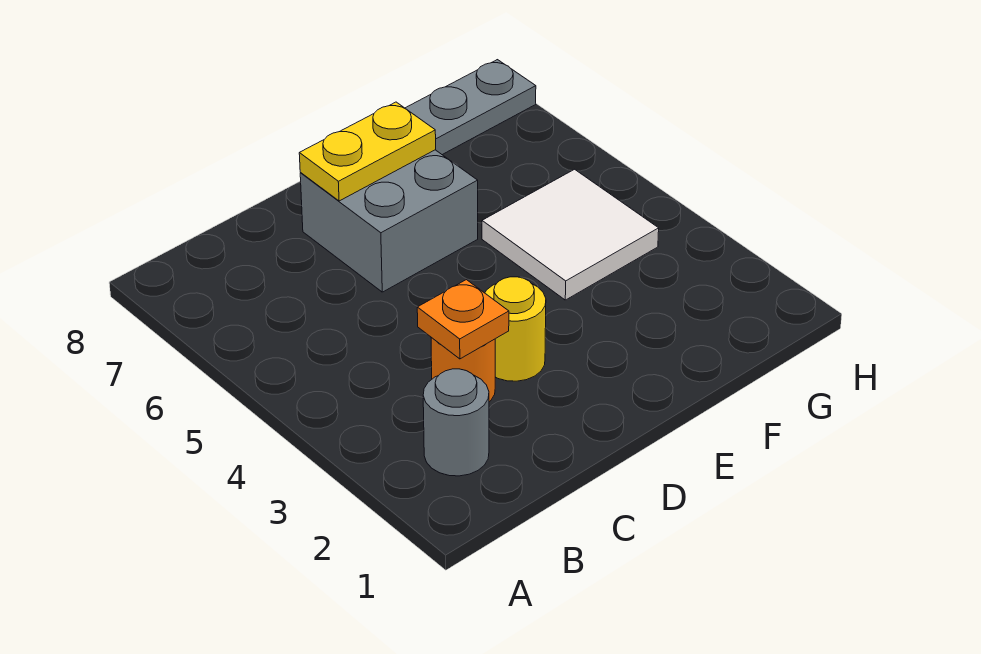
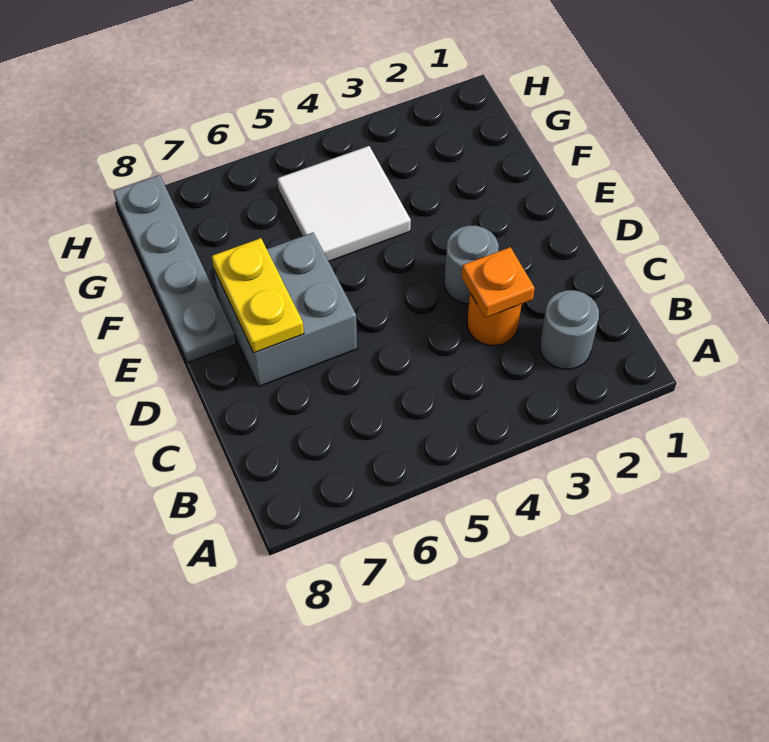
yellow 1x1 round brick [485,277,546,381] -> grey 1x1 round brick [444,225,499,304]

